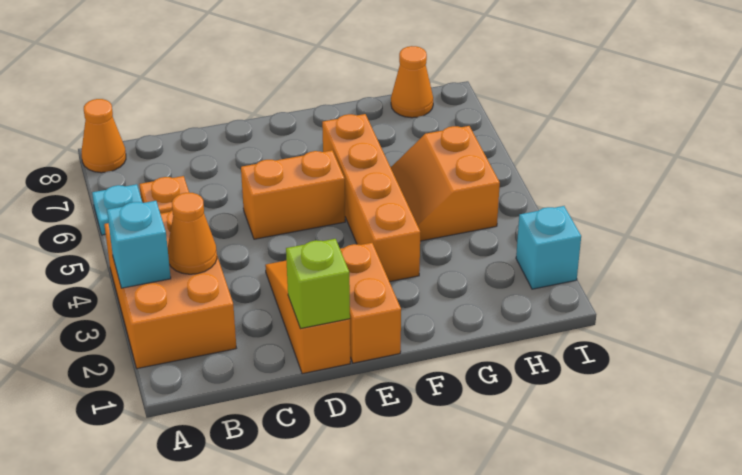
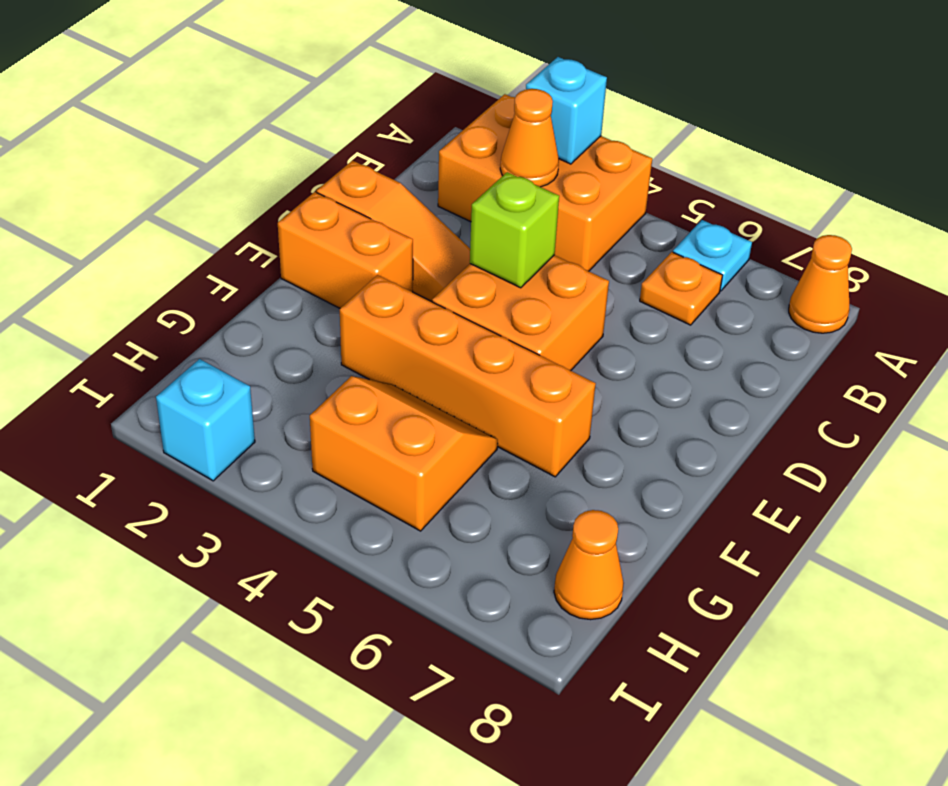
lime 1x1 brick [286,239,350,329] -> lime 1x1 brick moved to [470,172,559,288]
orange 1x2 brick [241,150,345,239] -> orange 2x2 brick [432,255,609,371]

